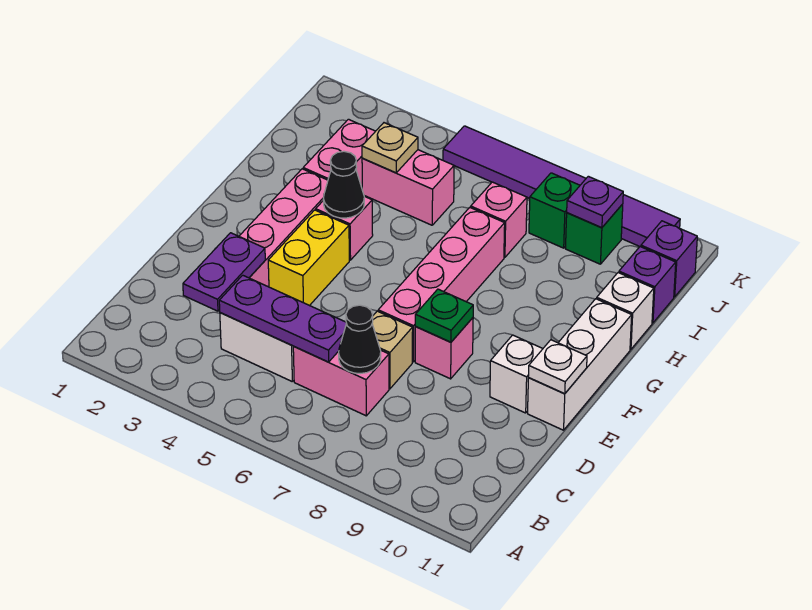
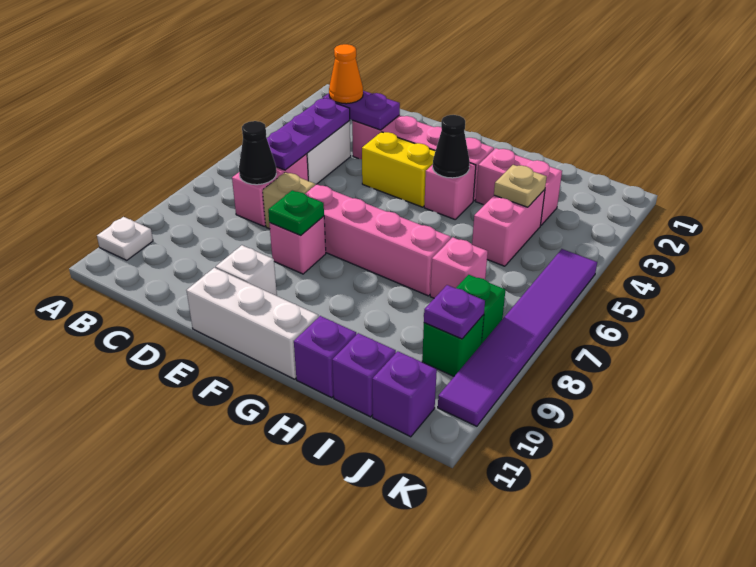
none -> orange 1x1 cone [329,44,363,104]
white 1x1 plate [528,340,587,394] -> white 1x1 plate moved to [97,217,153,260]
white 1x1 brick [597,273,654,349] -> purple 1x1 brick [294,316,356,398]

